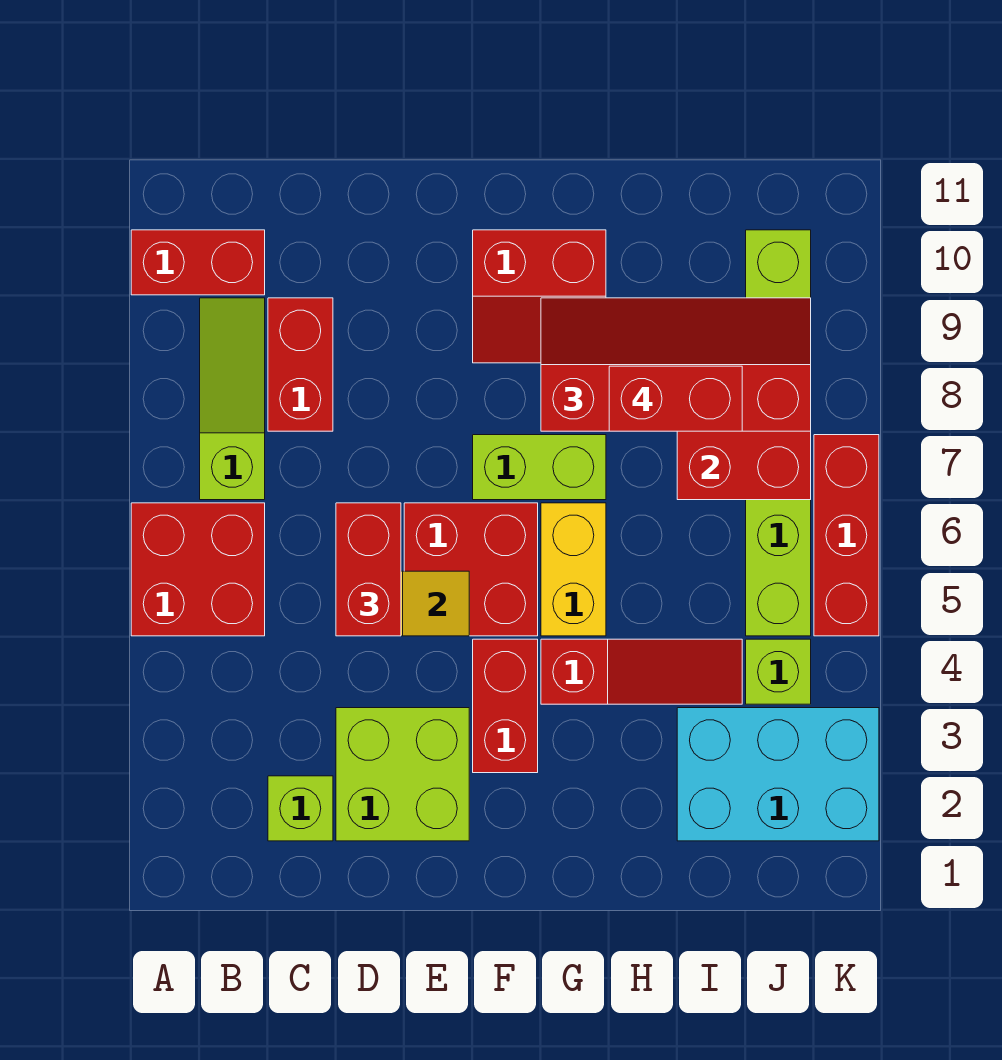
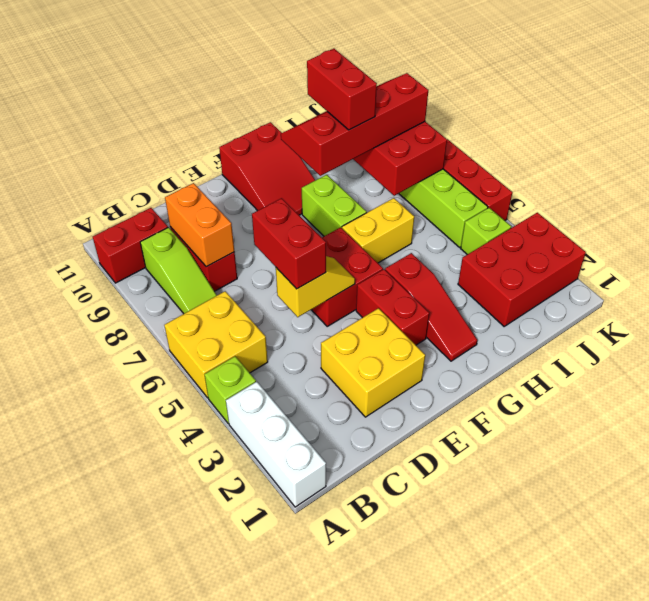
none -> white 1x3 brick [226,382,326,507]
red 2x2 brick [131,503,265,636] -> yellow 2x2 brick [164,291,268,398]
lime 1x3 slope [200,298,265,500] -> lime 1x3 slope turned to [140,227,217,314]
lime 1x1 brick [268,776,333,841] -> lime 1x1 brick moved to [205,356,256,424]
none -> orange 1x2 brick [165,183,234,267]
lime 2x2 brick [336,708,469,841] -> yellow 2x2 brick [321,308,425,417]
lime 1x2 brick [473,435,606,500] -> lime 1x2 brick turned to [302,175,367,236]
red 2x2 slope [473,230,606,363] -> red 2x3 slope [219,122,315,215]
red 1x3 slope [541,639,742,704] -> red 1x3 slope turned to [385,253,478,361]
yellow 1x2 brick [541,503,606,636] -> yellow 1x2 brick turned to [342,198,414,263]
red 1x2 brick [609,366,742,431] -> red 1x2 brick turned to [307,49,377,130]
cyan 2x3 brick [677,708,879,841] -> red 2x3 brick [458,213,586,326]

